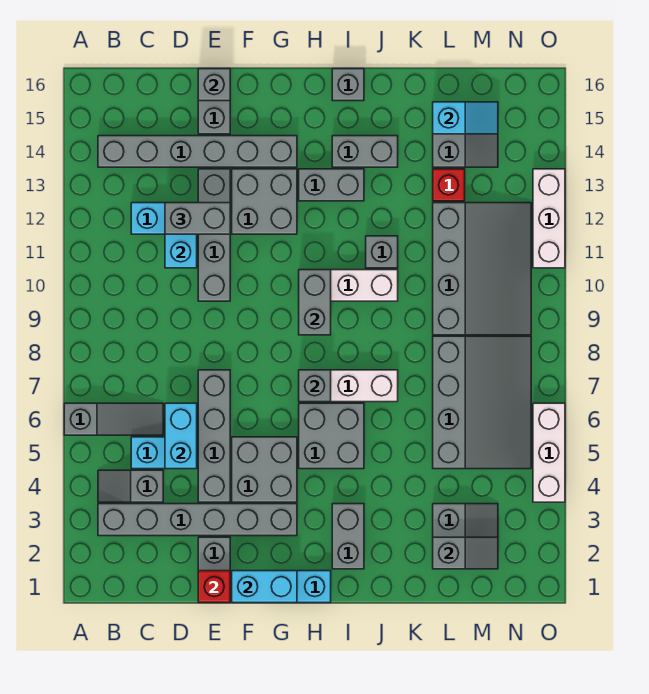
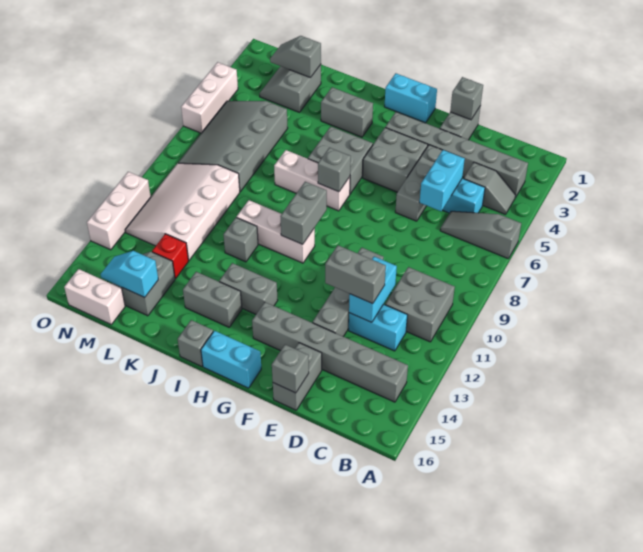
red 1x1 brick [198,571,230,603] -> grey 1x1 brick [450,77,483,120]
grey 1x4 brick [198,370,230,502] -> grey 1x3 brick [395,145,442,221]
cyan 1x2 brick [232,571,297,603] -> cyan 1x2 brick moved to [201,331,261,388]
grey 2x2 brick [232,169,297,234] -> grey 2x2 brick moved to [385,267,455,342]
grey 1x2 brick [332,504,364,569] -> grey 1x2 brick turned to [321,87,373,137]
grey 3x4 slope [433,203,531,335] -> white 3x4 slope [125,163,240,260]
none -> white 1x2 brick [64,269,125,324]

